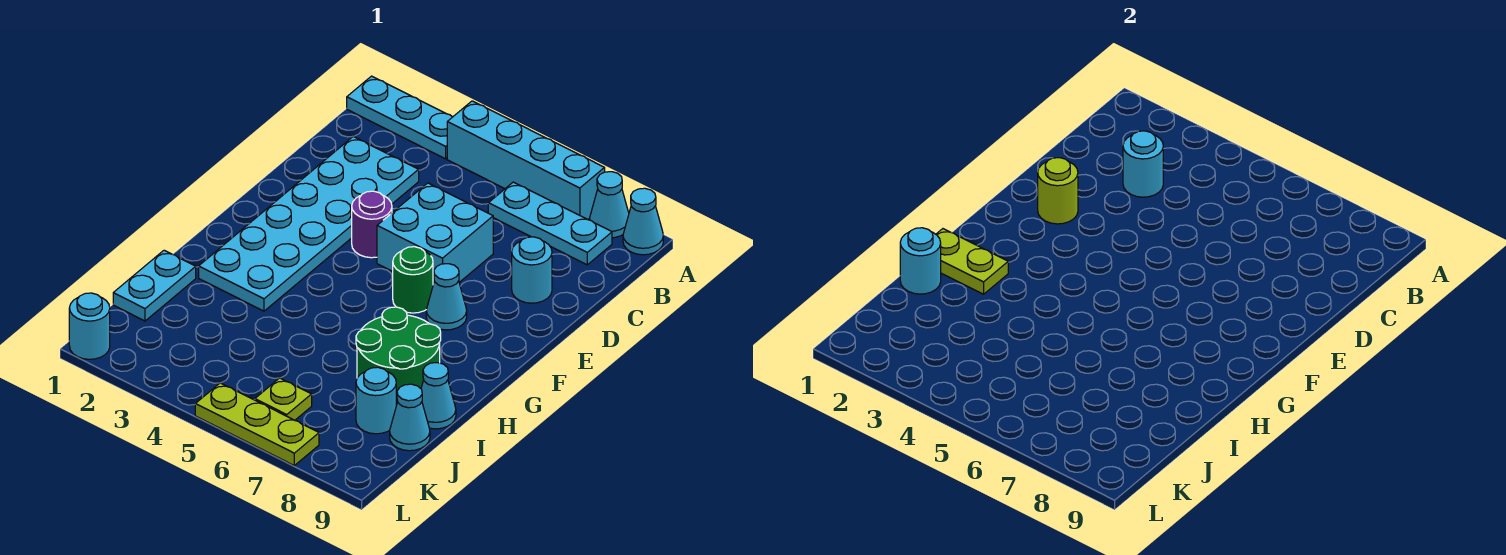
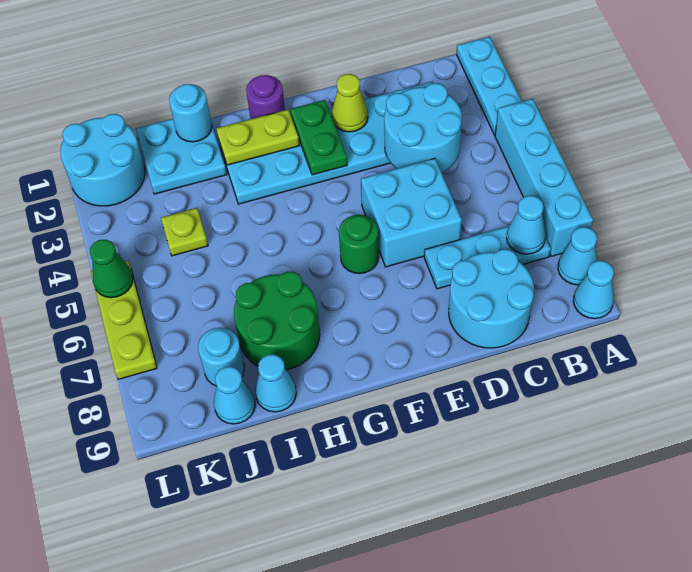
cyan 1x3 plate [488,182,612,265] -> cyan 1x3 plate turned to [424,226,551,289]
cyan 1x1 round brick [1123,131,1163,197] -> cyan 2x2 round brick [384,83,462,172]
cyan 1x1 round brick [512,237,552,303] -> cyan 2x2 round brick [449,249,534,348]
lime 1x1 round brick [1038,158,1078,224] -> lime 1x1 cone [332,74,368,132]
purple 1x1 round brick [352,191,392,258] -> purple 1x1 round brick moved to [246,75,285,119]
none -> green 1x2 plate [290,100,347,175]
cyan 1x1 cone [426,264,467,330] -> cyan 1x1 cone moved to [507,196,546,254]
lime 1x2 plate [936,229,1008,294] -> lime 1x2 plate turned to [216,110,299,165]
cyan 1x2 plate [113,250,196,321] -> cyan 2x2 plate [136,119,227,194]
lime 1x1 plate [255,378,312,420] -> lime 1x1 plate moved to [161,208,208,256]
cyan 1x1 round brick [69,293,110,359] -> cyan 2x2 round brick [61,114,145,206]
none -> green 1x1 cone [90,240,133,298]

